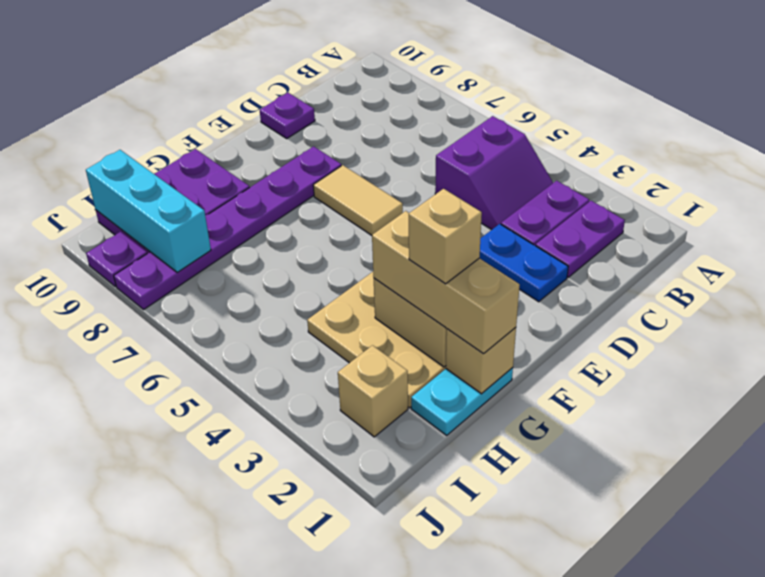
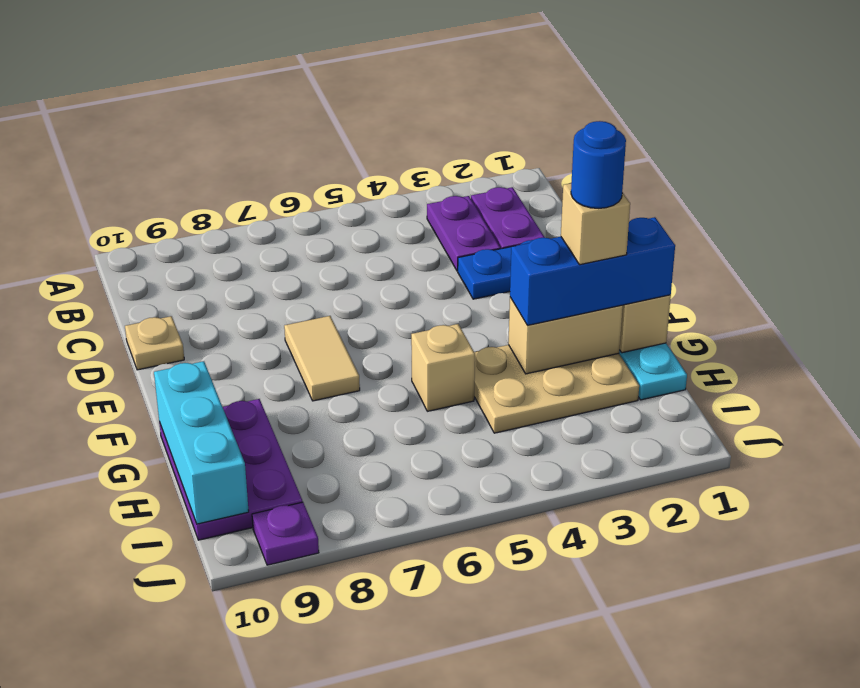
purple 2x2 slope [435,116,553,230] -> none
purple 1x1 plate [260,93,315,138] -> tan 1x1 plate [125,316,184,370]
tan 1x2 tile [313,165,403,235] -> tan 1x2 tile turned to [284,316,360,401]
purple 1x6 plate [114,146,341,309] -> none
tan 1x3 brick [372,211,520,354] -> blue 1x3 brick [510,217,675,325]
none -> blue 1x1 round brick [571,121,626,208]
tan 1x1 brick [338,345,408,437] -> tan 1x1 brick moved to [411,324,475,411]
cyan 1x3 brick [86,150,211,273] -> cyan 1x3 brick turned to [154,361,249,524]

